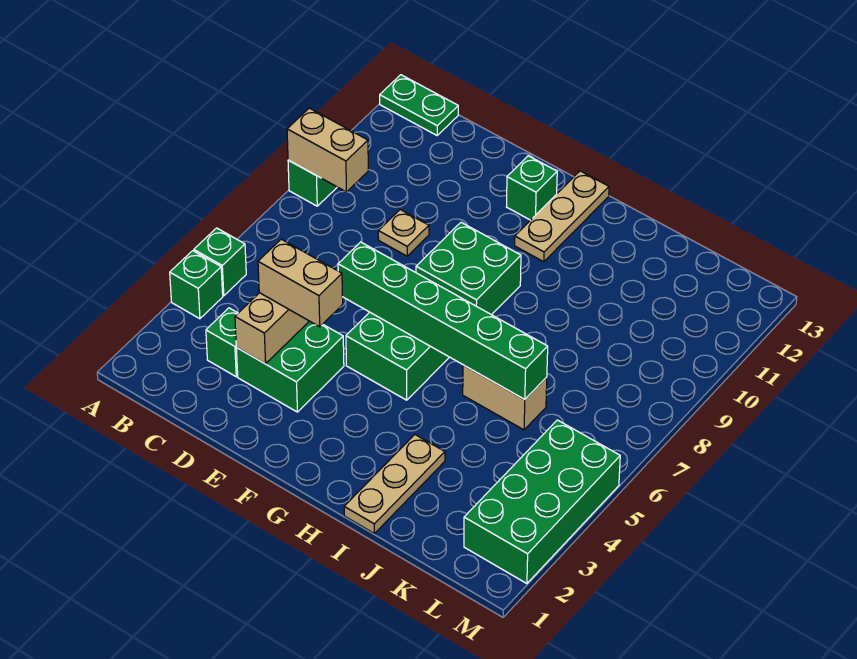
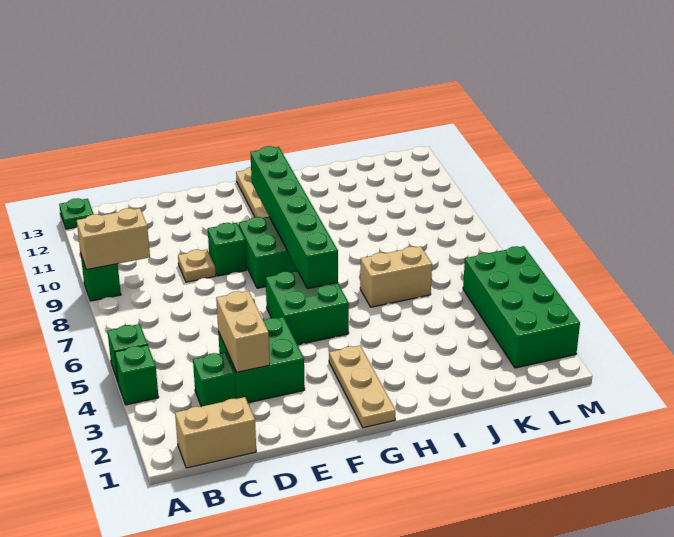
green 1x2 plate [380,75,458,135] -> green 1x1 plate [59,198,93,229]
tan 1x2 brick [258,239,343,327] -> tan 1x2 brick moved to [175,397,256,468]
green 1x6 brick [338,242,548,400] -> green 1x6 brick turned to [250,146,338,289]
green 1x1 brick [507,156,557,220] -> green 1x1 brick moved to [208,223,247,276]
tan 1x3 plate [344,435,445,533] -> tan 1x3 plate moved to [329,345,395,428]

